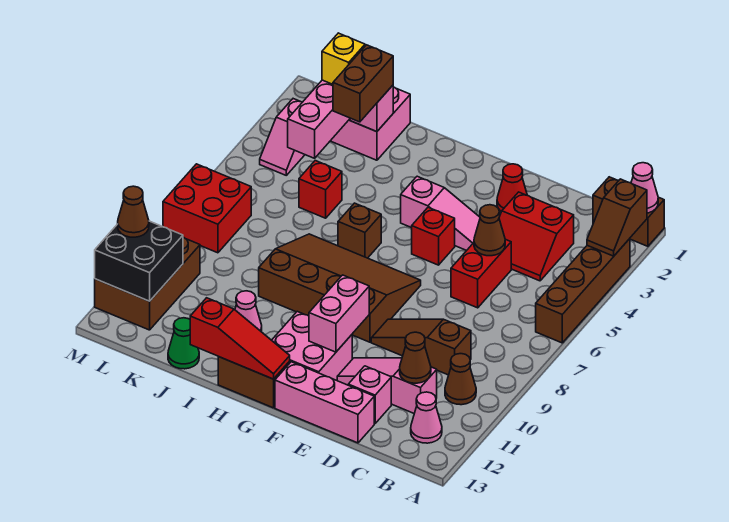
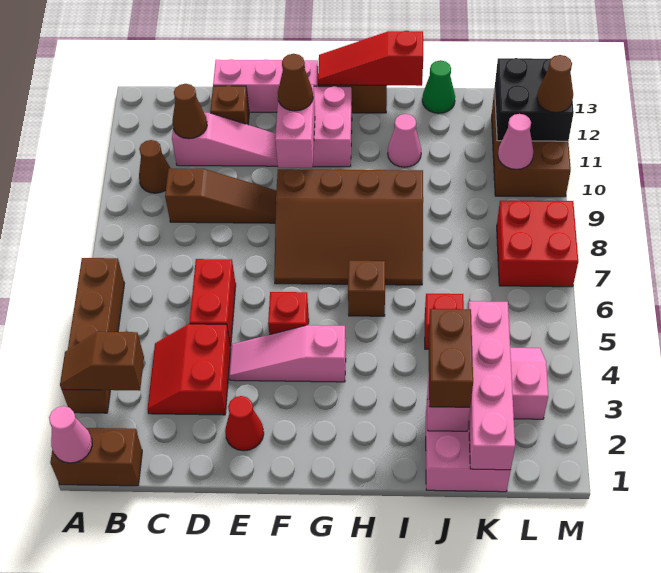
brown 1x2 slope [587,179,647,256] -> brown 1x2 slope turned to [60,332,144,391]
pink 1x1 cone [411,392,442,443] -> pink 1x1 cone moved to [498,114,534,169]
red 2x2 slope [499,192,574,281] -> red 2x2 slope turned to [147,324,231,415]
brown 1x1 cone [474,205,505,256] -> brown 1x1 cone moved to [278,54,313,111]
pink 1x1 brick [348,366,391,424] -> brown 1x1 brick [210,86,249,125]
yellow 1x1 brick [322,33,365,84] -> none

